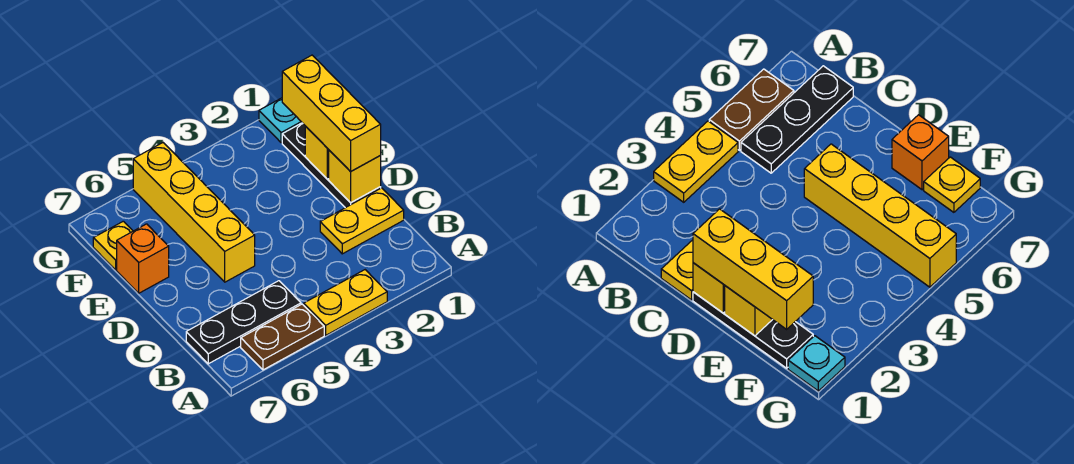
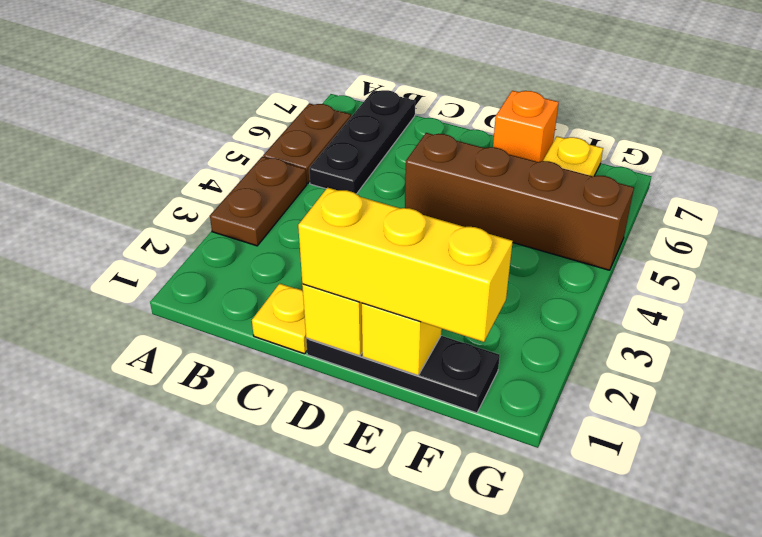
yellow 1x2 plate [304,270,387,335] -> brown 1x2 plate [210,157,307,246]
yellow 1x2 plate [320,188,404,254] -> yellow 1x1 plate [252,283,307,354]
yellow 1x4 brick [133,143,255,282] -> brown 1x4 brick [405,133,634,270]
cyan 1x1 plate [259,98,302,143] -> none

